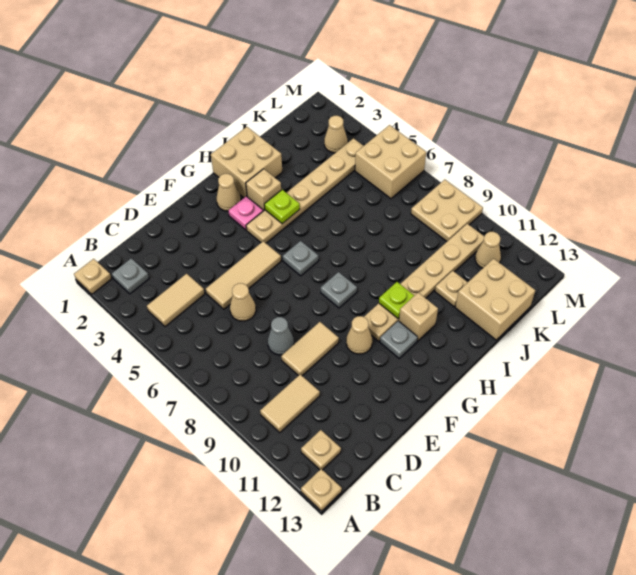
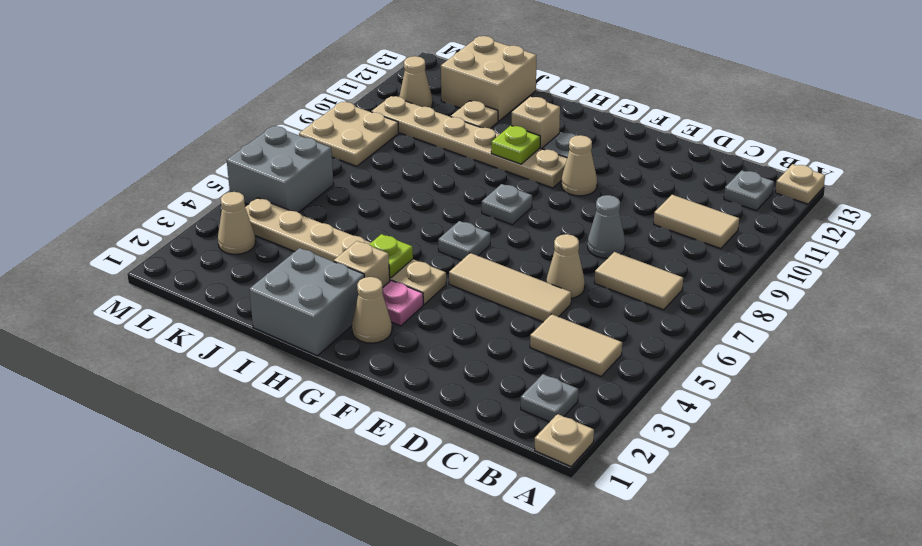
tan 1x1 plate [301,430,341,470] -> grey 1x1 plate [724,170,774,211]
tan 1x2 tile [281,322,339,376] -> tan 1x2 tile moved to [594,252,683,310]
tan 2x2 brick [211,127,282,198] -> grey 2x2 brick [249,248,364,356]
tan 2x2 brick [355,125,426,199] -> grey 2x2 brick [227,126,334,212]

